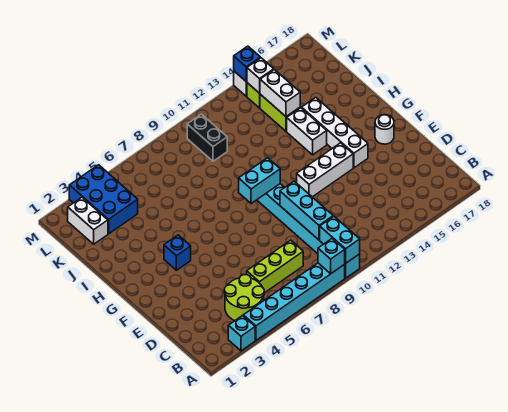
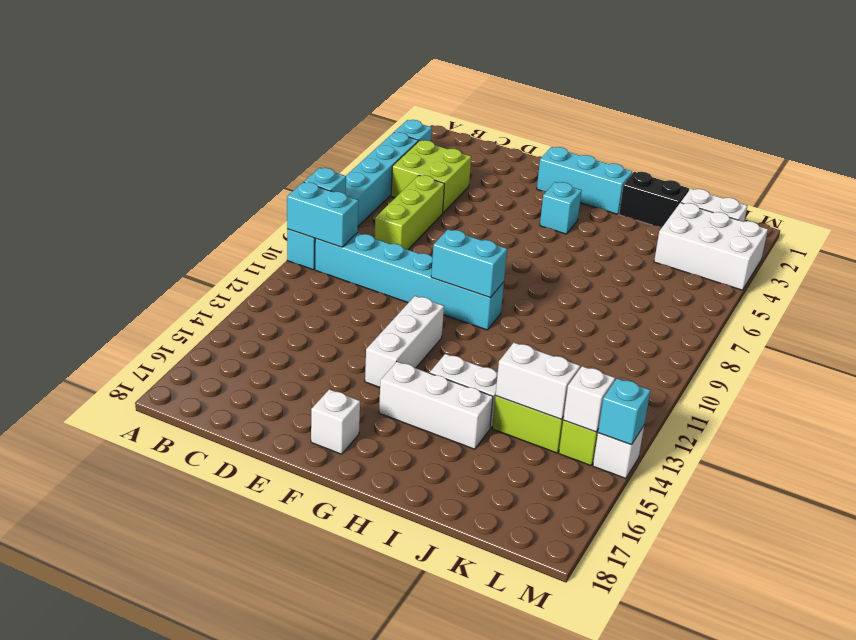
lime 2x2 round brick [224,275,264,321] -> lime 2x2 brick [391,140,471,213]
cyan 1x3 brick [280,181,333,240] -> cyan 1x3 brick moved to [537,147,632,214]
white 1x4 brick [302,97,368,168] -> white 1x3 brick [379,362,493,449]
white 1x1 round brick [375,115,394,144] -> white 1x1 brick [311,389,360,454]
blue 1x1 brick [164,235,191,270] -> cyan 1x1 brick [540,182,582,234]
cyan 1x2 brick [239,158,280,204] -> cyan 1x2 brick turned to [431,229,507,298]
blue 2x3 brick [69,165,138,234] -> white 2x3 brick [654,203,768,290]
black 1x2 brick [187,114,227,161] -> black 1x2 brick moved to [619,172,689,227]
blue 1x1 brick [234,46,260,82] -> cyan 1x1 brick [598,378,650,445]

